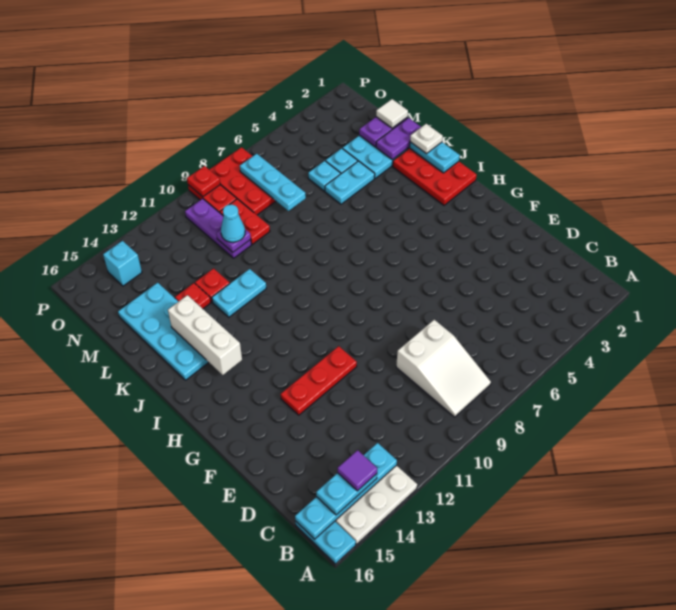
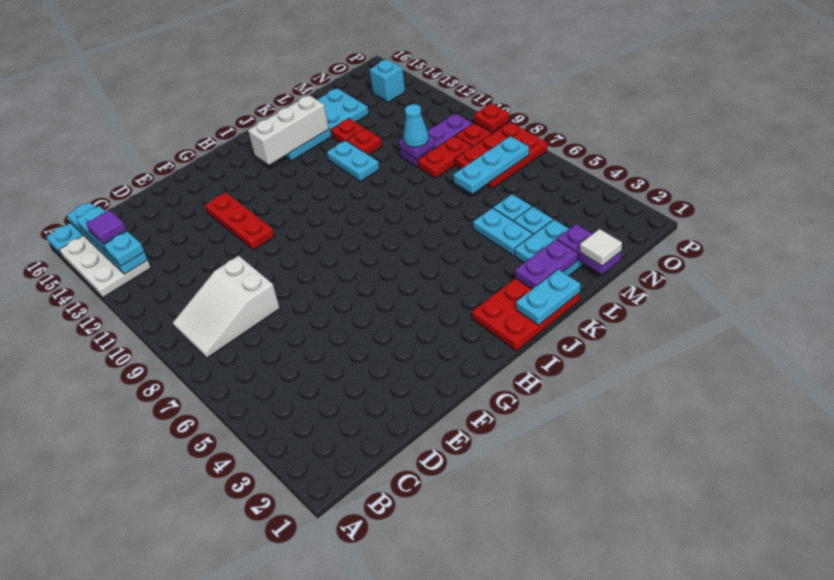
none -> cyan 1x1 plate [104,231,144,266]
white 1x1 plate [410,124,443,154] -> none
purple 1x2 plate [376,118,421,160] -> purple 1x2 plate turned to [515,239,578,289]

